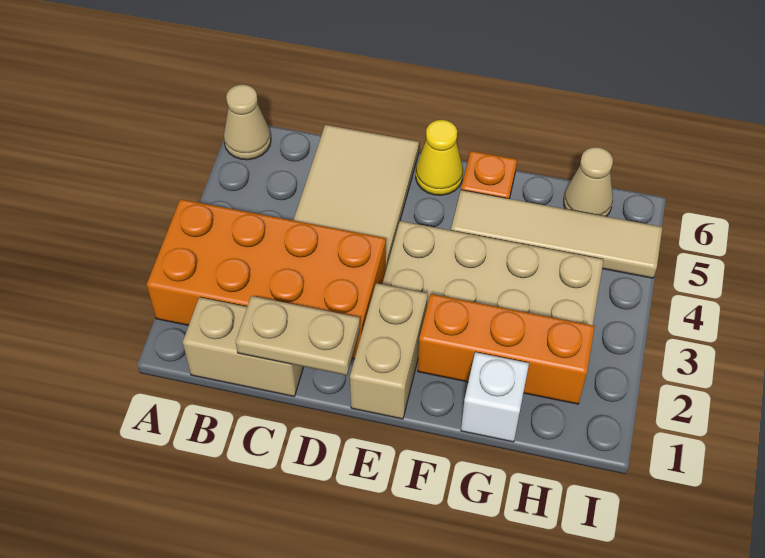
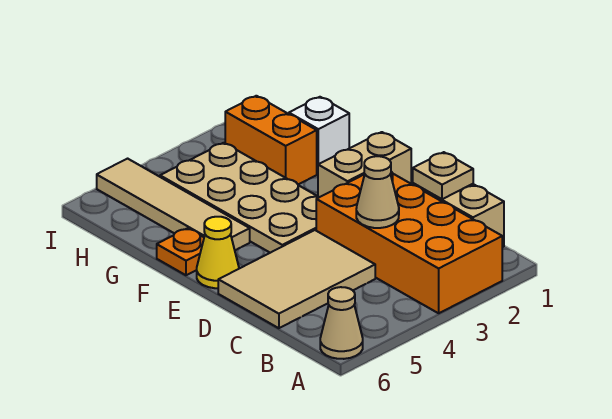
tan 1x2 plate [236,296,360,375] -> tan 1x1 plate [413,152,473,199]
orange 1x3 brick [418,294,595,404] -> orange 1x2 brick [225,96,317,184]
tan 1x1 cone [564,147,613,217] -> tan 1x1 cone moved to [356,156,399,228]

